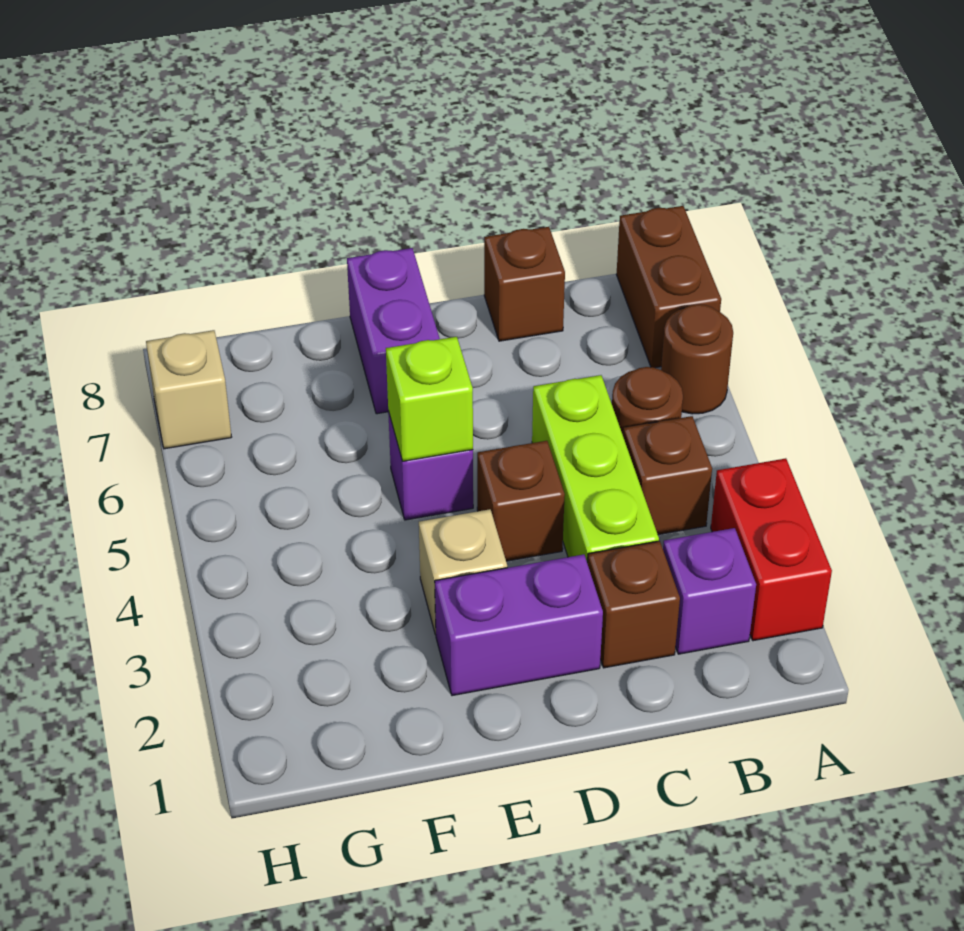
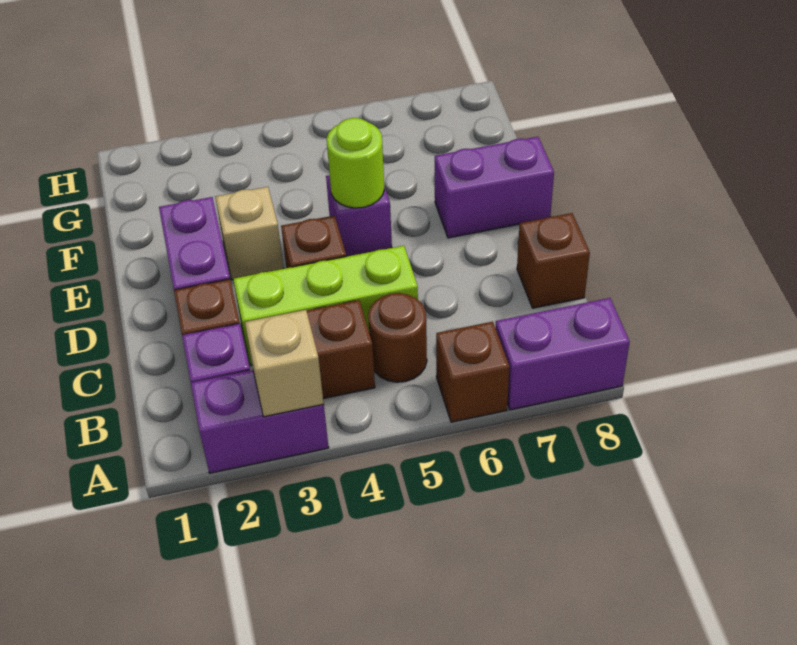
red 1x2 brick [711,458,832,641] -> purple 1x2 brick [191,370,329,473]
brown 1x1 round brick [661,304,733,414] -> brown 1x1 brick [436,322,510,422]
brown 1x2 brick [617,206,721,368] -> purple 1x2 brick [496,298,630,410]
lime 1x1 brick [386,337,473,462] -> lime 1x1 round brick [327,118,384,208]
tan 1x1 brick [146,330,231,449] -> tan 1x1 brick moved to [245,310,324,417]

